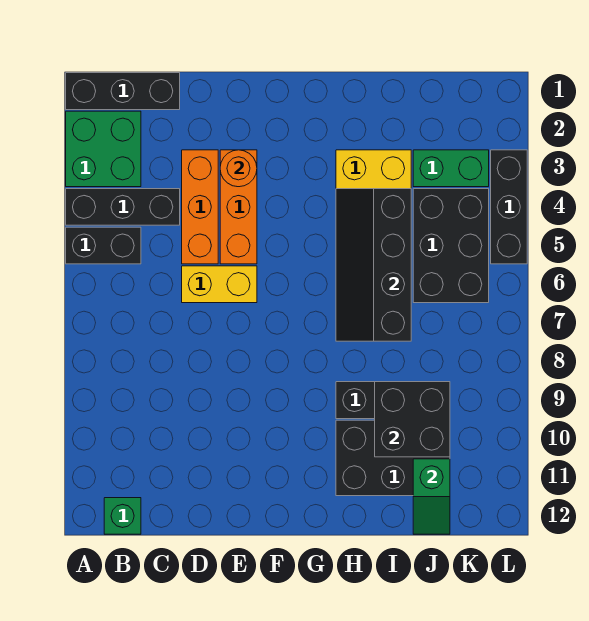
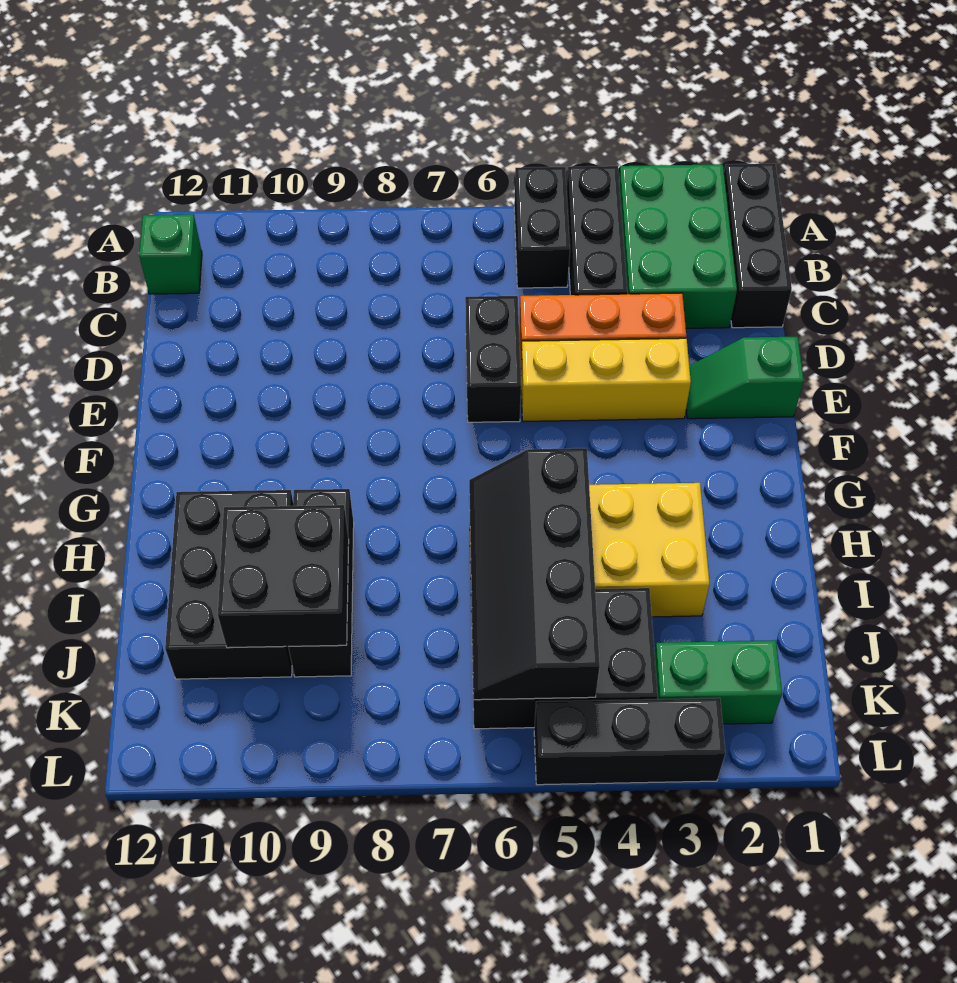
green 2x2 brick [66,111,141,187] -> green 2x3 brick [619,164,737,328]
yellow 1x2 brick [182,266,257,303] -> black 1x2 brick [465,296,521,422]
orange 1x3 brick [220,150,257,264] -> yellow 1x3 brick [521,338,691,421]
orange 1x1 round brick [220,150,257,187] -> none
black 2x4 slope [336,189,411,341] -> black 2x4 slope turned to [469,448,600,700]
green 1x2 brick [413,150,489,187] -> green 1x2 brick turned to [655,640,782,724]
green 1x2 slope [413,459,450,534] -> green 1x2 slope moved to [686,337,804,419]

